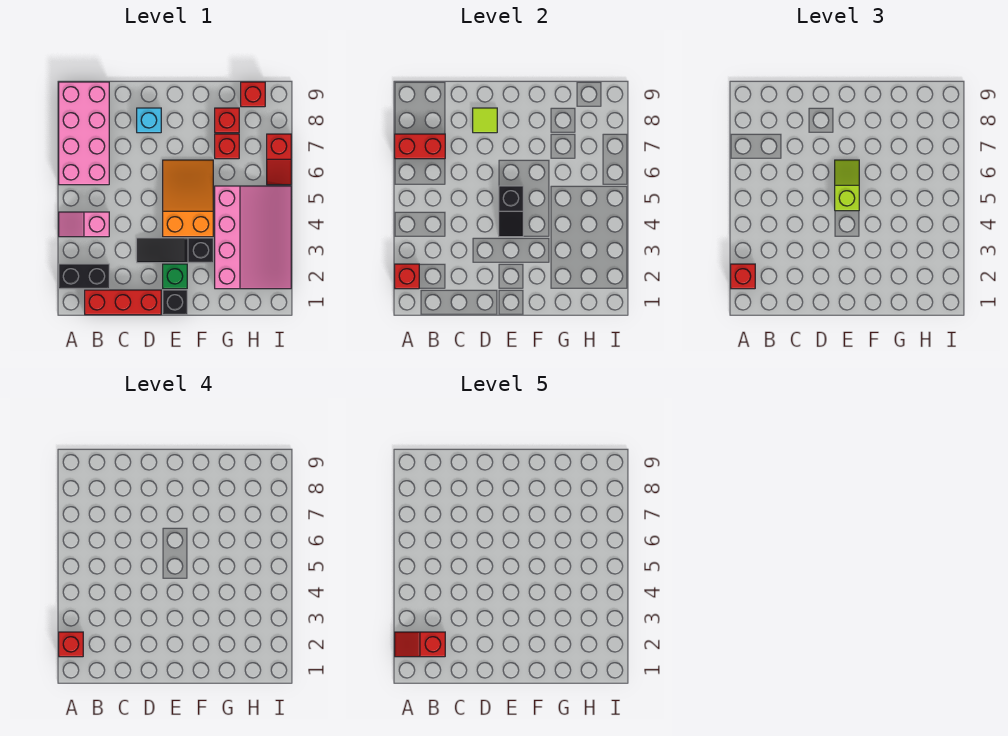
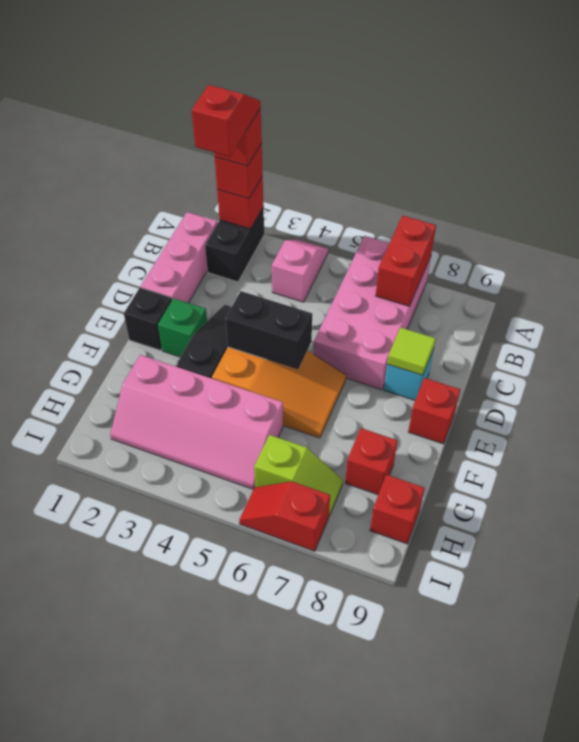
pink 2x4 brick [59,82,109,185] -> pink 2x4 brick turned to [314,236,431,390]
red 1x3 brick [85,290,161,315] -> pink 1x3 brick [141,212,218,303]
black 1x2 slope [499,186,523,237] -> black 1x2 brick [225,291,312,370]
lime 1x2 slope [835,160,859,211] -> lime 1x2 slope moved to [254,435,343,516]
pink 3x4 slope [215,186,291,289] -> pink 2x4 slope [110,355,283,489]
red 1x1 brick [215,134,239,159] -> red 1x1 brick moved to [408,378,460,444]

